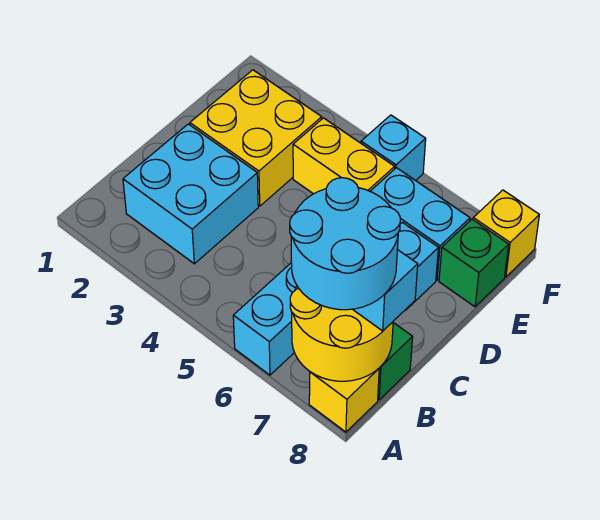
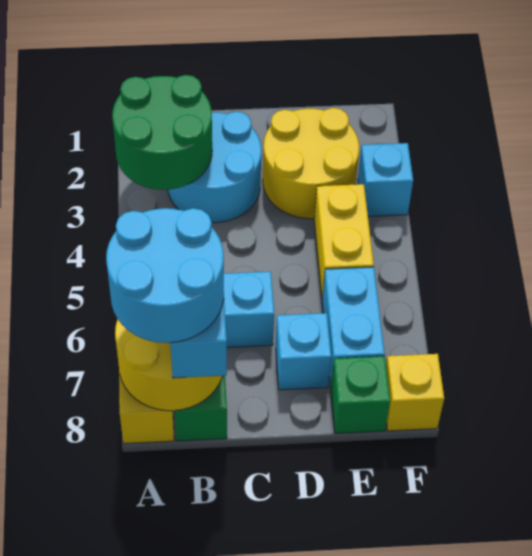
none -> green 2x2 round brick [112,75,212,190]
cyan 2x2 brick [123,124,258,264] -> cyan 2x2 round brick [168,111,261,223]
yellow 2x2 brick [190,70,322,206] -> yellow 2x2 round brick [263,108,359,219]
cyan 1x1 brick [361,115,426,181] -> cyan 1x1 brick moved to [358,143,413,216]

